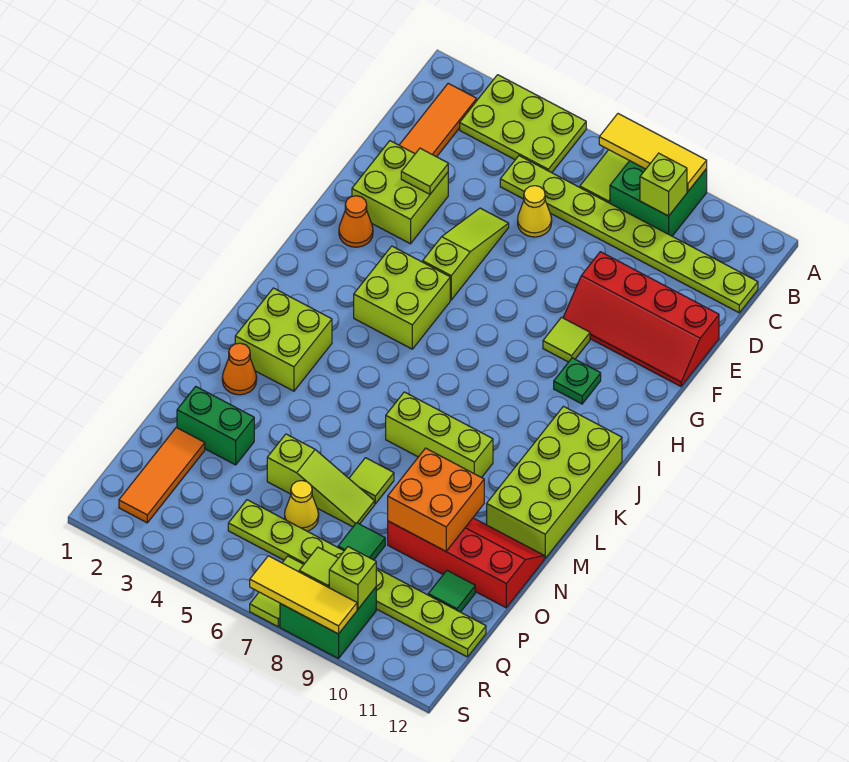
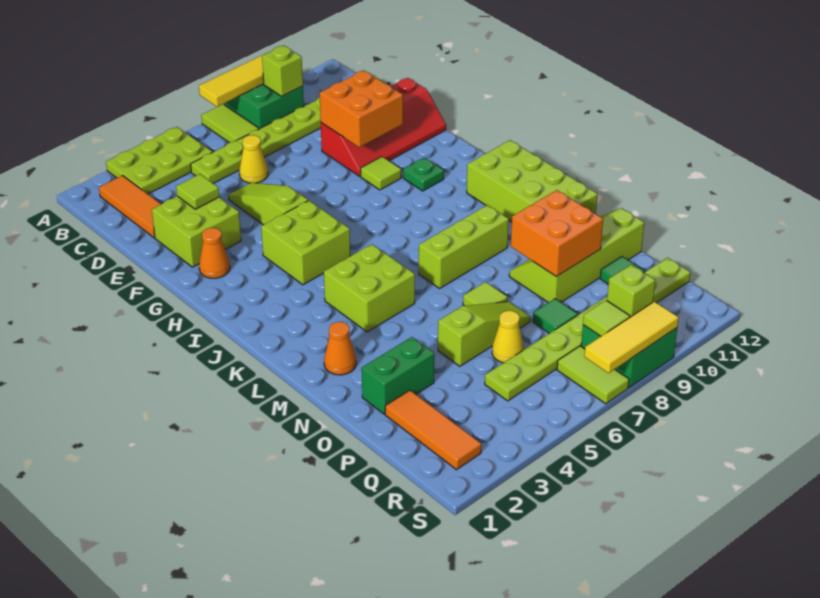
none -> orange 2x2 brick [320,70,403,147]
lime 2x2 brick [235,288,332,391] -> lime 2x2 brick moved to [324,244,415,332]
red 2x4 slope [388,518,544,608] -> lime 2x4 slope [509,208,644,303]

